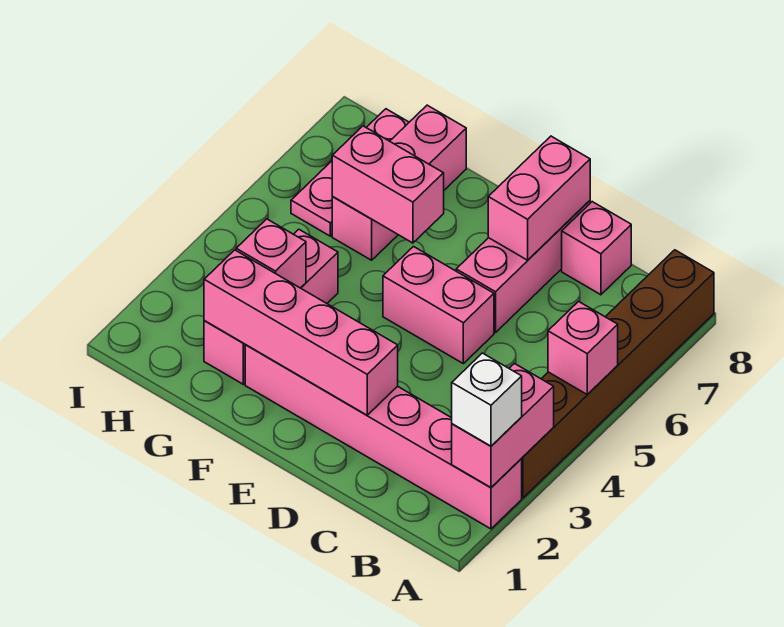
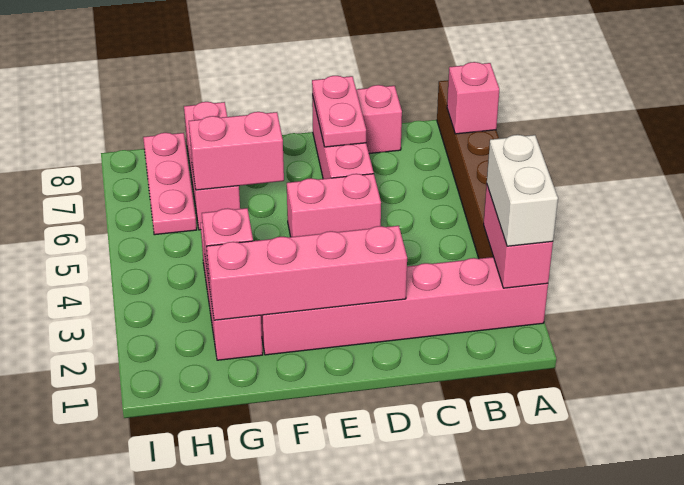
white 1x1 brick [452,353,522,446] -> white 1x2 brick [487,135,558,246]
pink 1x1 brick [548,302,618,395] -> pink 1x1 brick moved to [447,62,499,134]
pink 1x2 brick [488,136,590,260] -> pink 1x2 plate [312,76,366,147]

